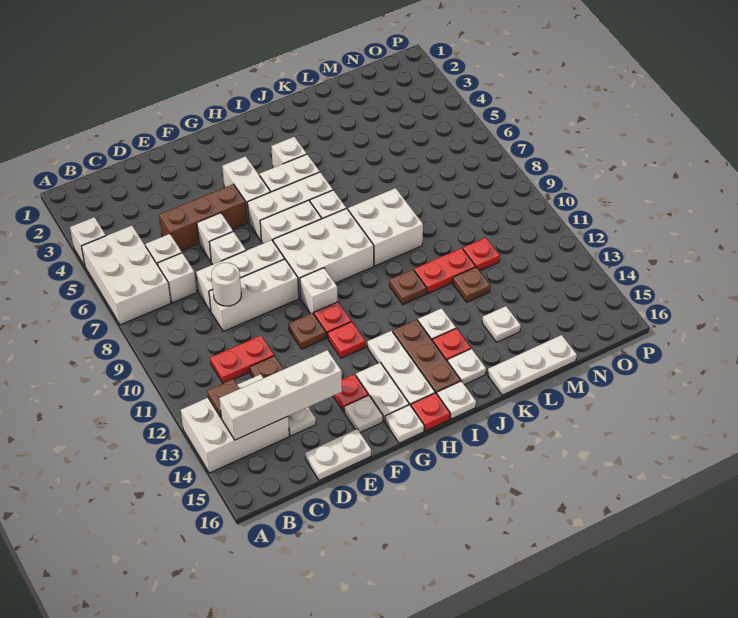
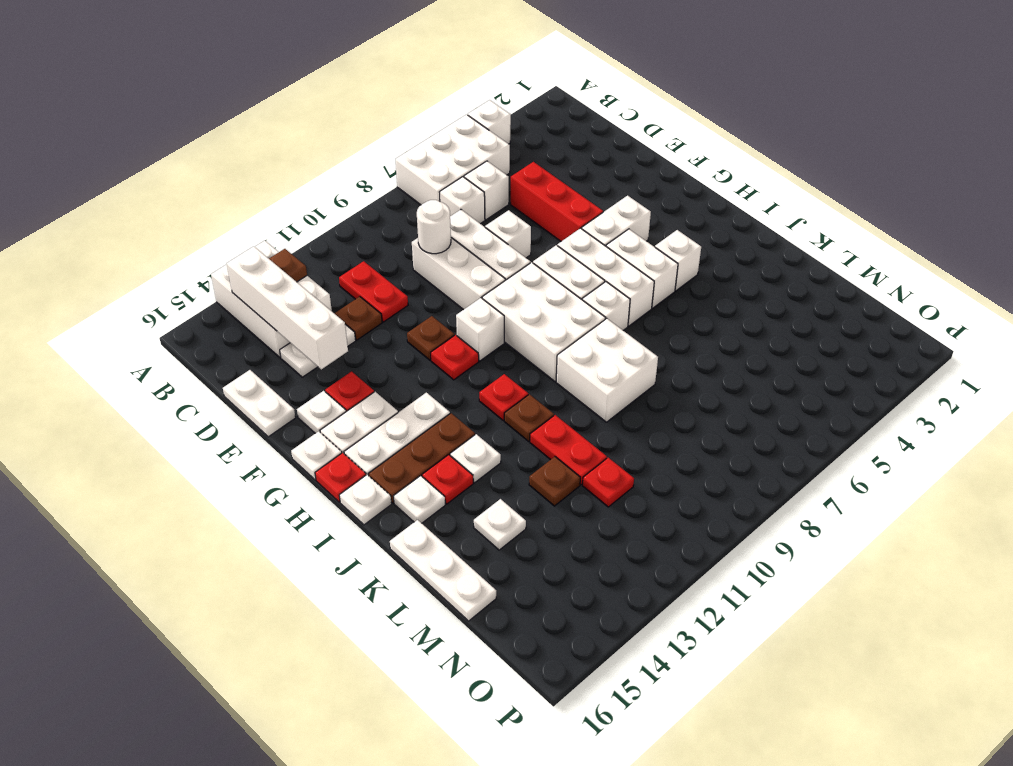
brown 1x3 brick [159,184,247,250] -> red 1x3 brick [511,162,603,241]
white 1x1 brick [197,213,233,262] -> none
red 1x1 plate [328,322,365,358] -> red 1x1 plate moved to [479,374,528,420]

